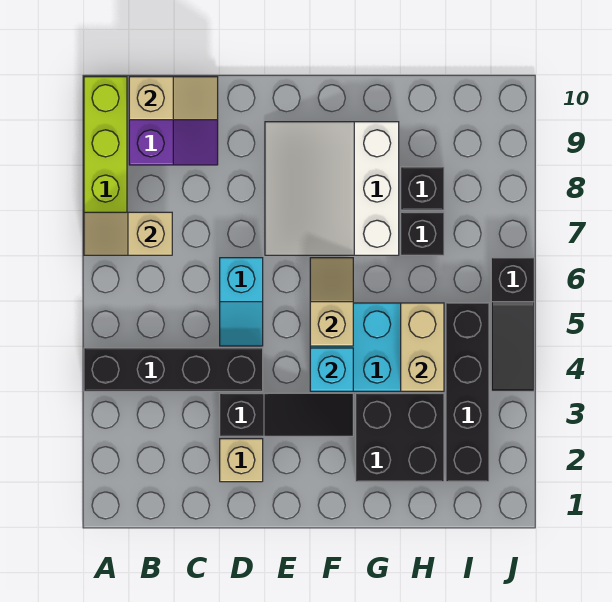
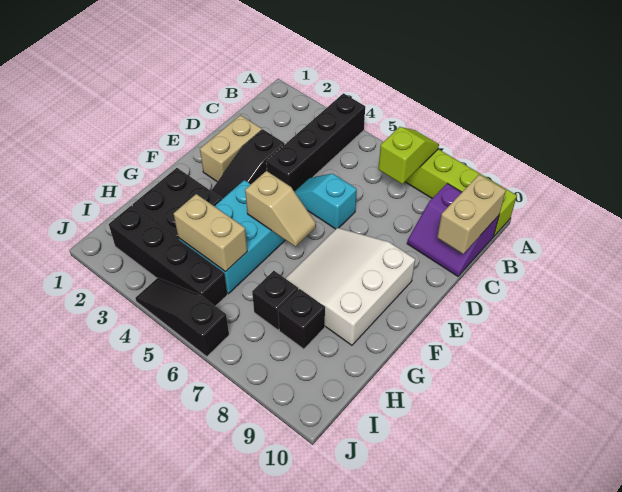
tan 1x2 slope [84,212,172,255] -> lime 1x2 slope [378,127,439,184]
tan 1x2 slope [129,77,218,120] -> tan 1x2 brick [437,174,506,254]
tan 1x1 brick [220,439,263,482] -> tan 1x2 brick [200,115,262,182]
white 3x3 slope [265,122,399,255] -> white 3x3 slope turned to [285,228,415,345]
cyan 1x1 brick [310,348,353,391] -> none

